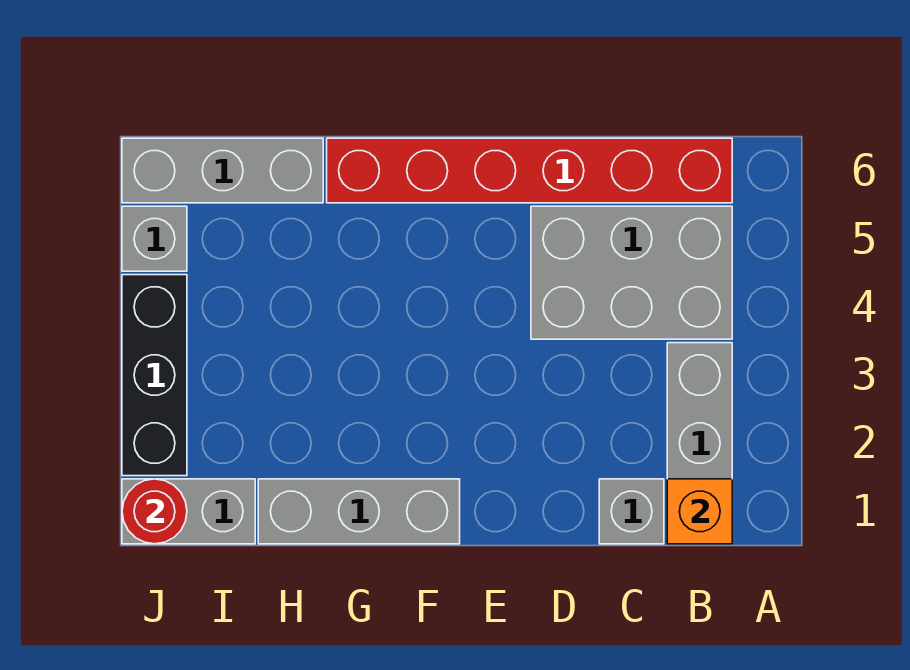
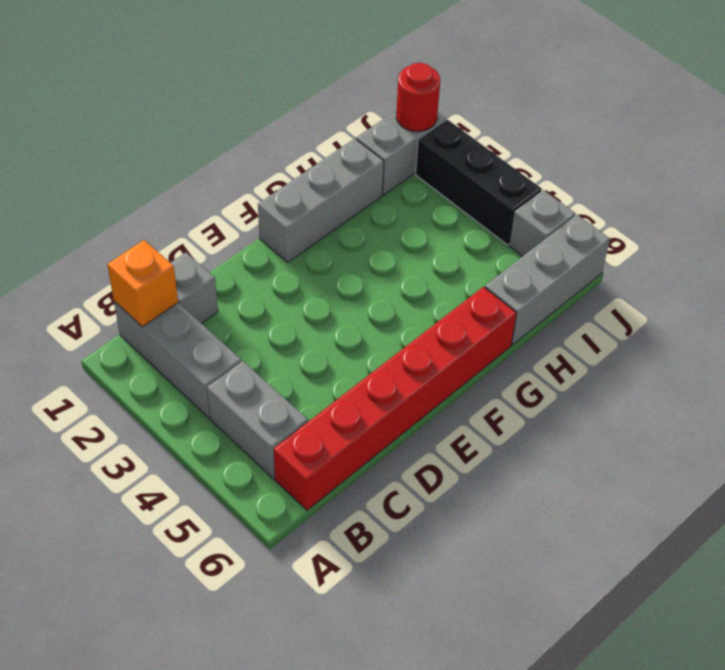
grey 2x3 brick [531,206,732,339] -> grey 1x2 brick [207,361,308,479]

